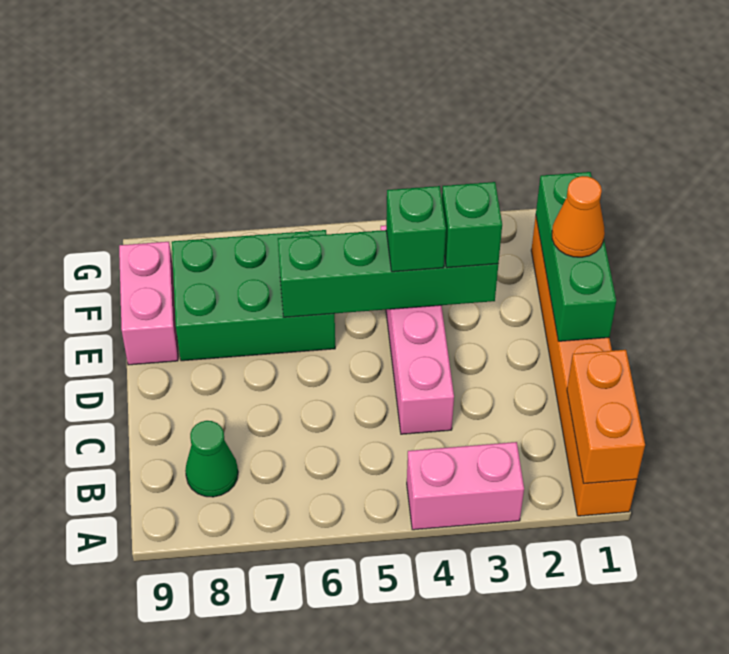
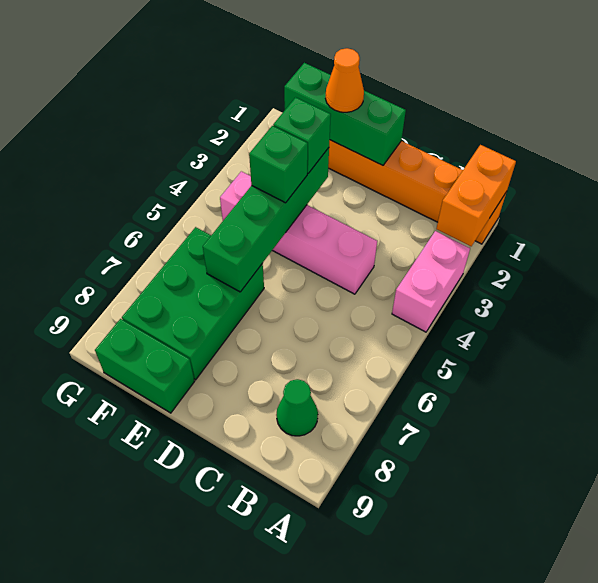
orange 1x2 brick [567,350,645,484] -> orange 1x2 brick turned to [436,145,516,246]
pink 1x2 brick [119,242,178,365] -> green 1x2 brick [95,319,195,413]

